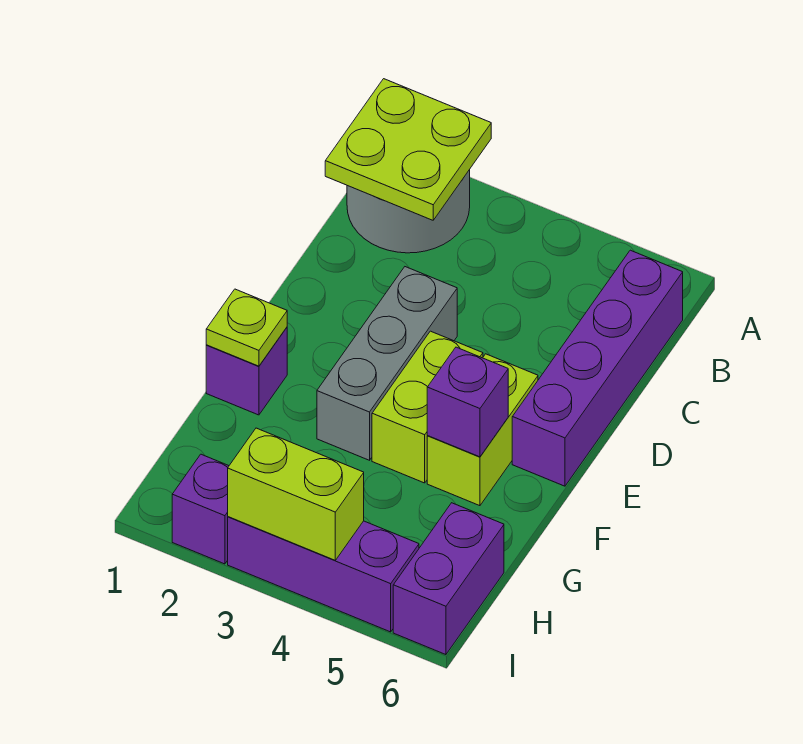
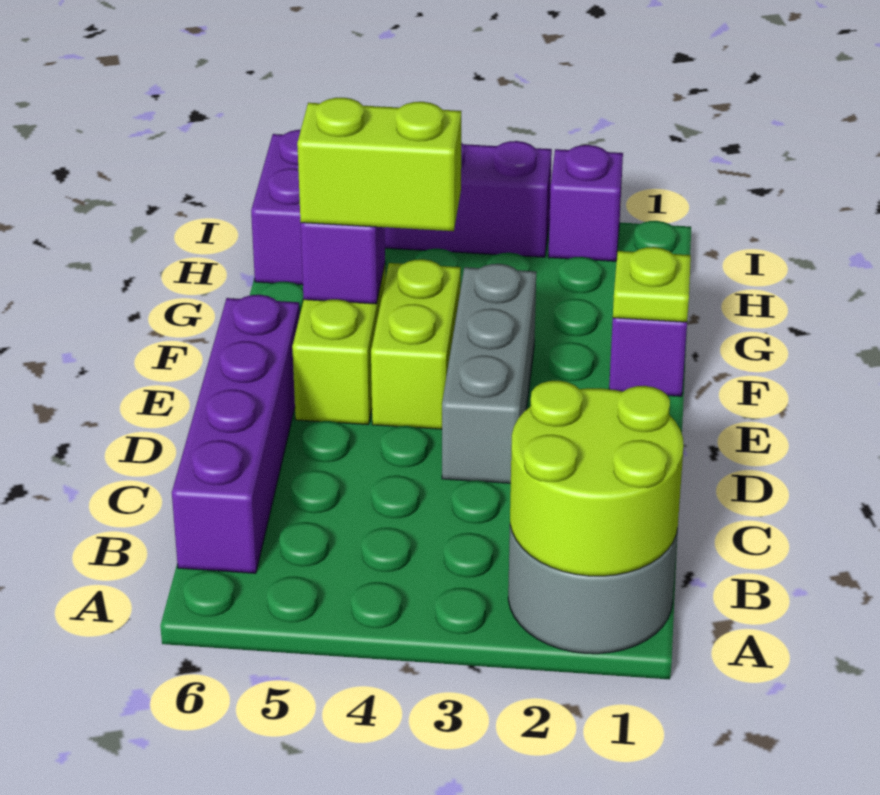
lime 2x2 plate [325,79,491,220] -> lime 2x2 round brick [510,381,684,576]
lime 1x2 brick [228,428,364,560] -> lime 1x2 brick moved to [297,98,461,231]

